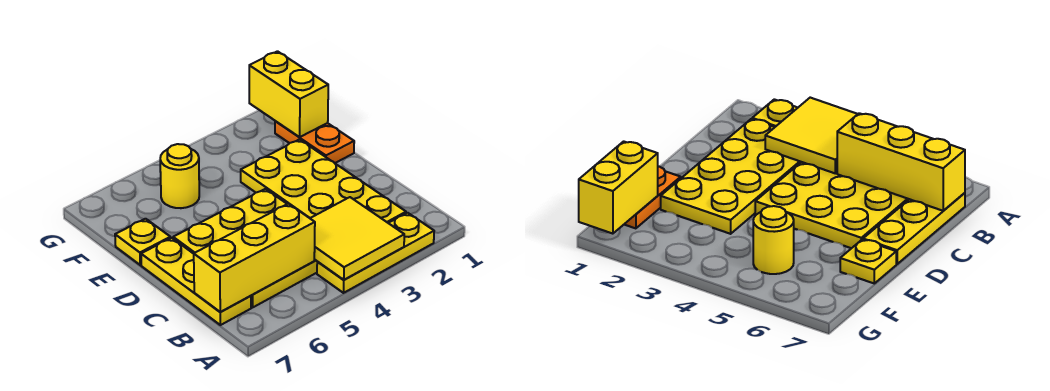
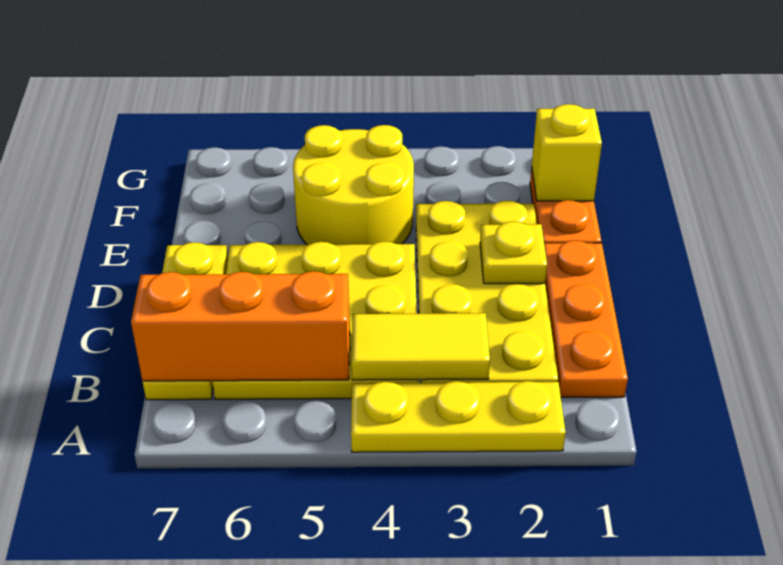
yellow 2x2 tile [310,197,404,280] -> yellow 1x2 tile [352,313,490,380]
none -> orange 1x3 plate [544,241,628,397]
yellow 1x3 brick [194,203,315,312] -> orange 1x3 brick [131,271,350,381]
yellow 1x1 plate [115,219,170,265] -> yellow 1x1 plate moved to [480,222,547,284]
yellow 1x2 brick [249,51,328,137] -> yellow 1x1 brick [532,104,602,201]
yellow 1x1 round brick [160,144,199,208] -> yellow 2x2 round brick [293,125,414,245]

